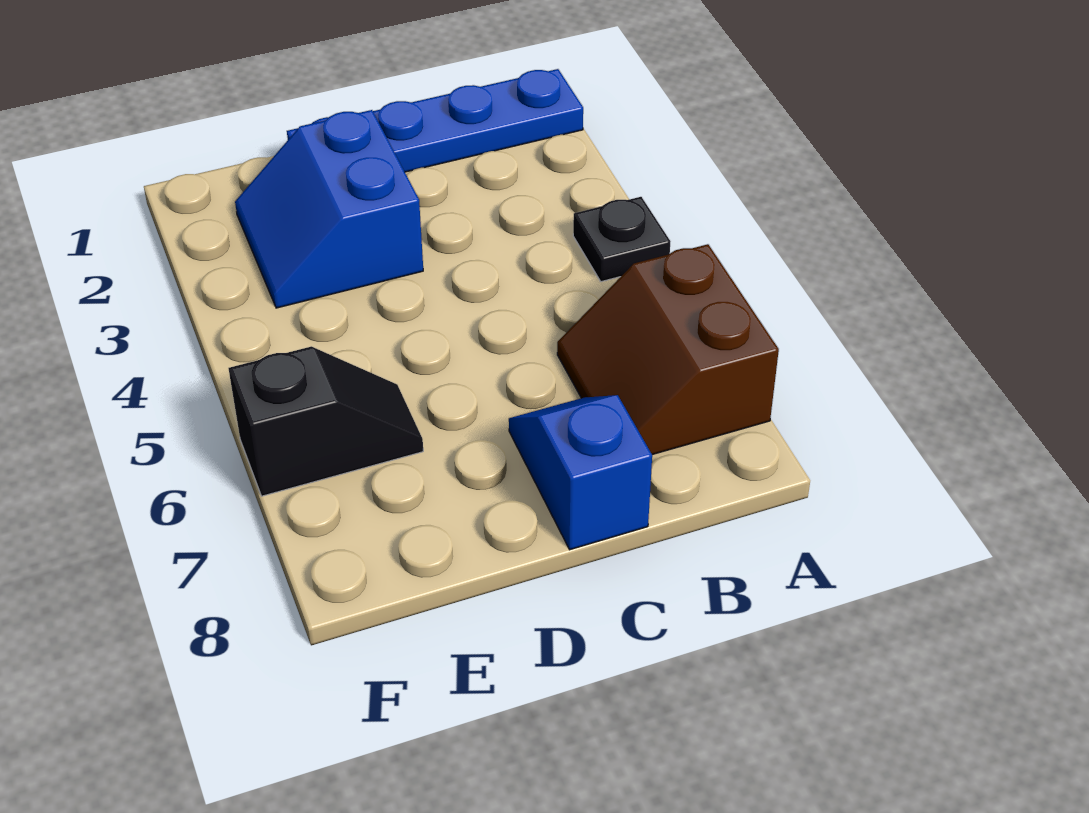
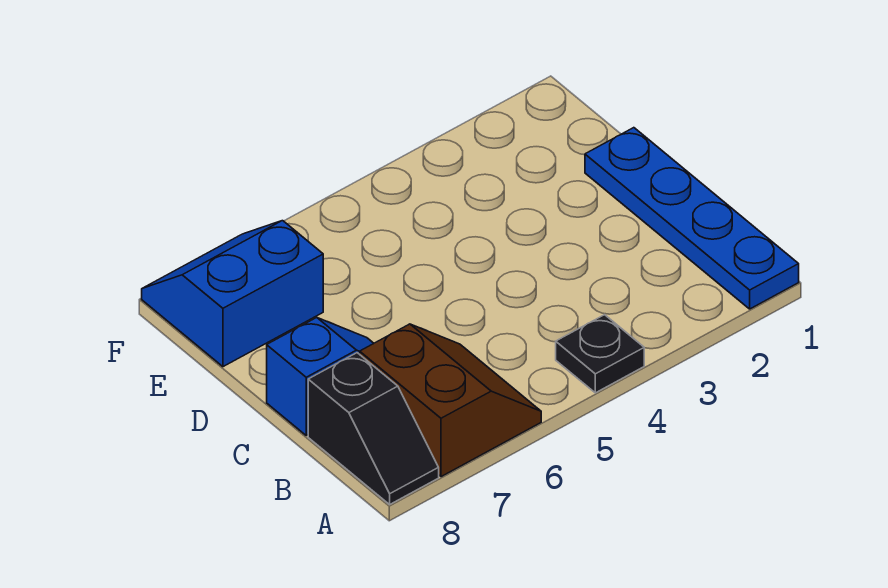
brown 2x2 slope [557,244,779,455] -> brown 2x2 slope turned to [360,324,541,477]
blue 2x2 slope [235,110,423,308] -> blue 2x2 slope moved to [142,221,323,367]
black 1x2 slope [228,346,423,496] -> black 1x2 slope moved to [308,353,439,504]

